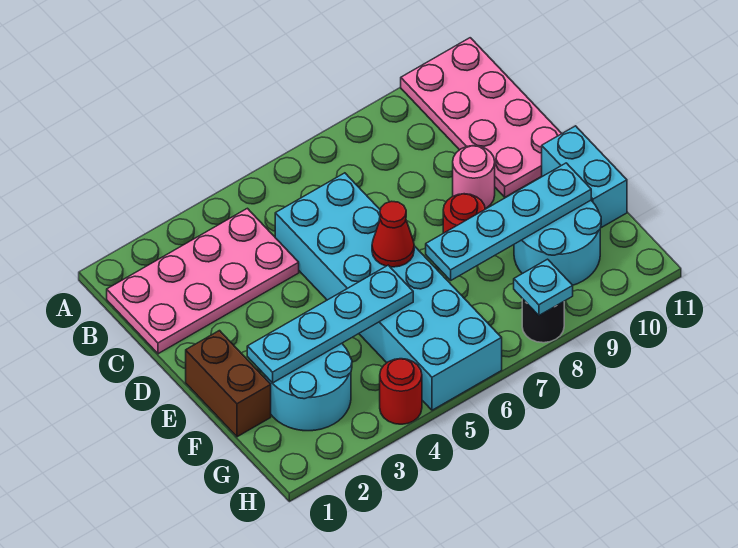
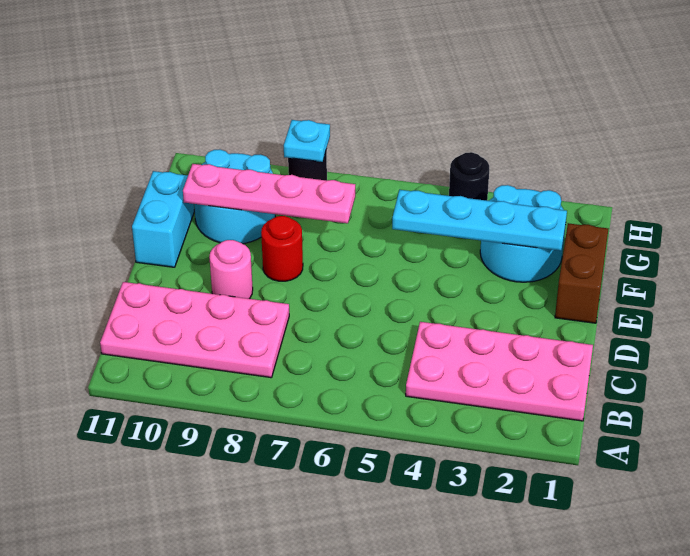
pink 2x4 plate [401,38,562,197] -> pink 2x4 plate turned to [100,282,289,378]
cyan 2x6 brick [275,173,502,410] -> none
red 1x1 cone [372,201,414,267] -> none
cyan 1x4 plate [426,163,591,280] -> pink 1x4 plate [183,164,355,223]
red 1x1 round brick [380,359,422,424] -> black 1x1 round brick [449,152,489,201]

